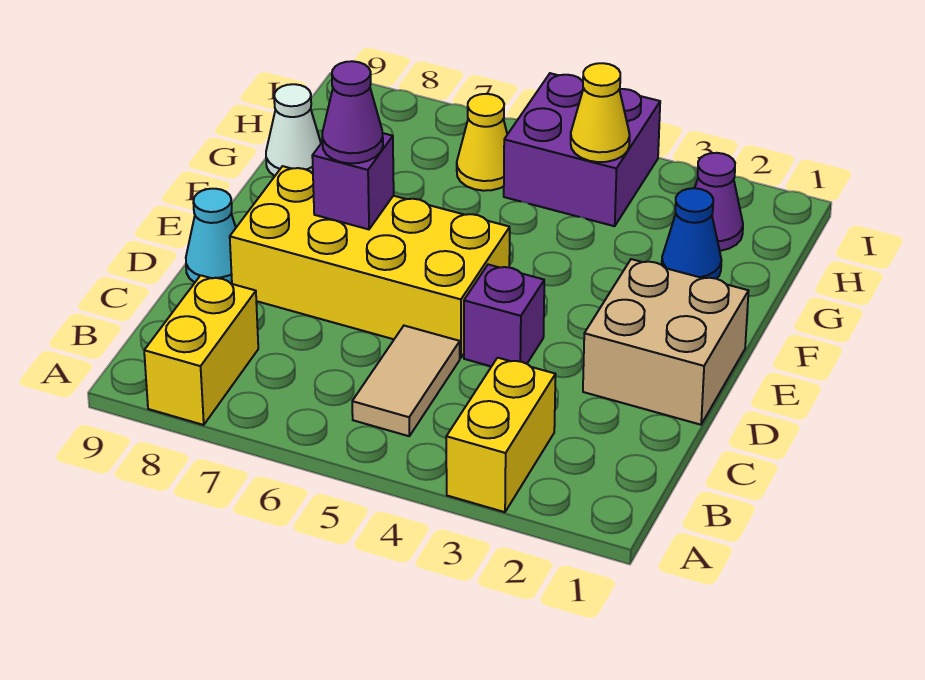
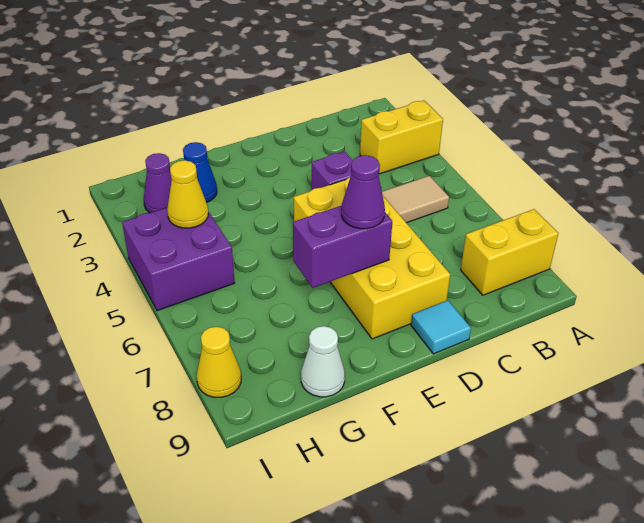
tan 2x2 brick [583,259,749,425] -> none
cyan 1x1 cone [186,189,236,284] -> cyan 1x1 tile [411,300,471,354]
purple 1x1 brick [312,133,394,229] -> purple 1x2 brick [293,206,392,288]
yellow 1x1 cone [457,94,507,191] -> yellow 1x1 cone moved to [197,327,241,397]

